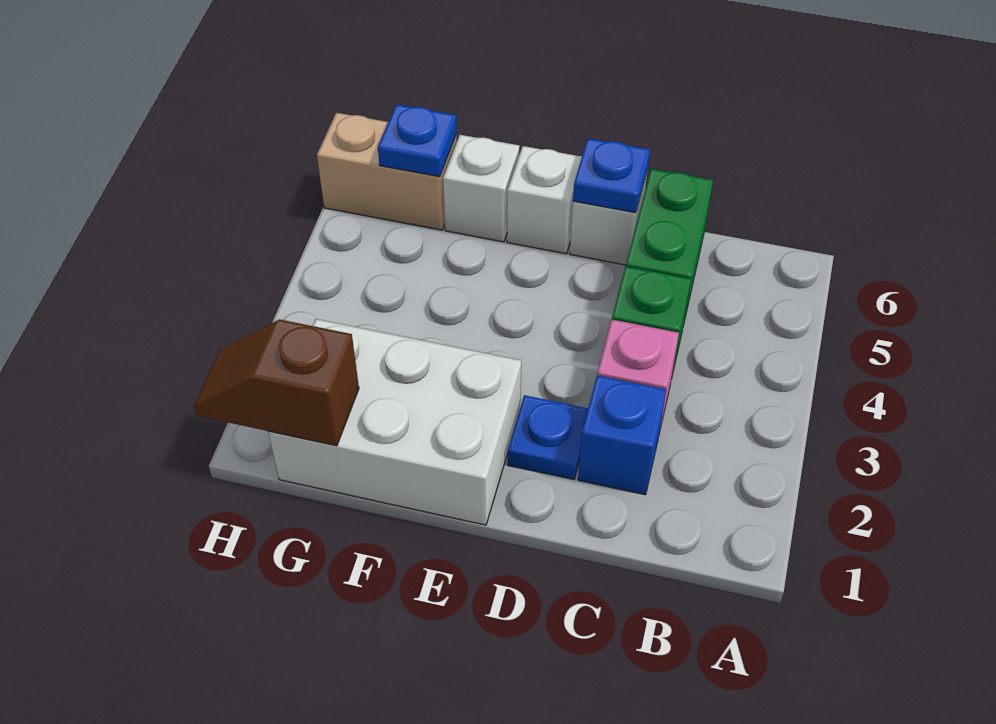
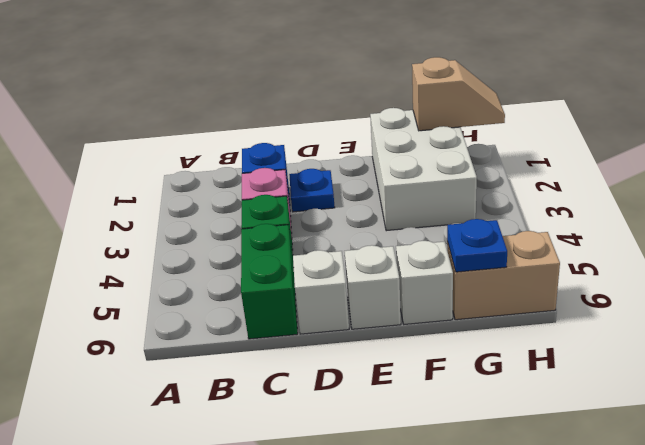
blue 1x1 plate [573,138,650,213] -> none
white 2x3 brick [268,319,521,525] -> white 2x3 brick turned to [370,108,477,231]
brown 1x2 slope [194,319,359,446] -> tan 1x2 slope [412,57,505,131]

